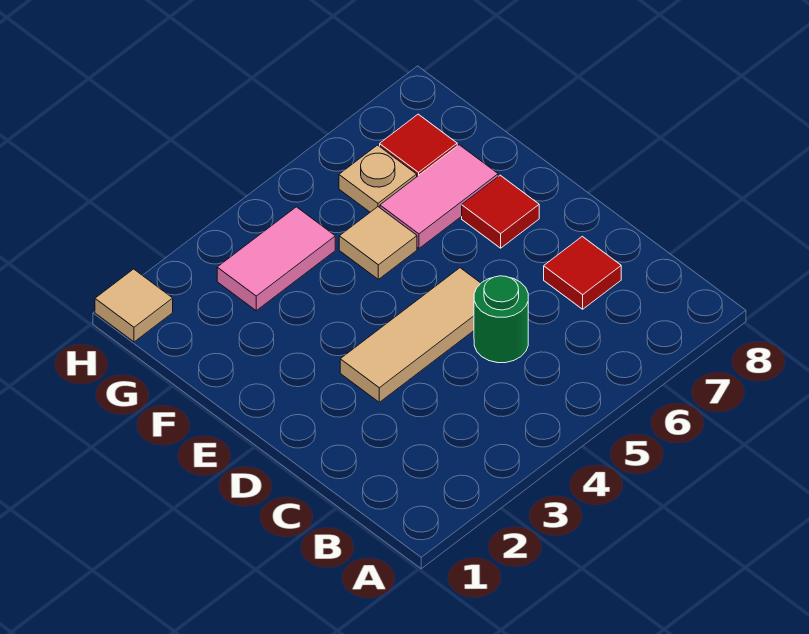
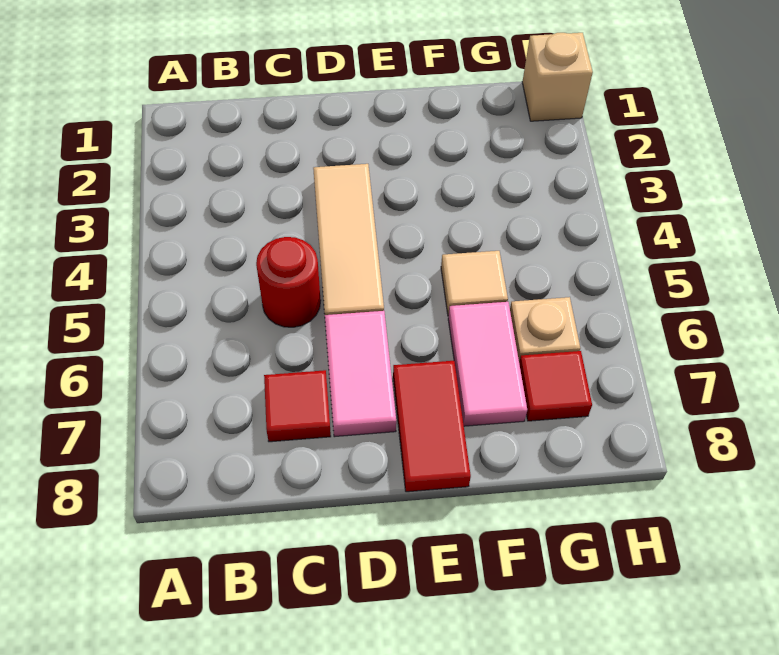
green 1x1 round brick [474,276,528,363] -> red 1x1 round brick [256,237,321,327]
red 1x1 tile [462,175,539,248] -> red 1x2 tile [393,361,471,492]
pink 1x2 tile [217,207,335,311] -> pink 1x2 tile moved to [325,311,396,437]
tan 1x1 tile [95,269,173,342] -> tan 1x1 brick [522,33,593,121]

